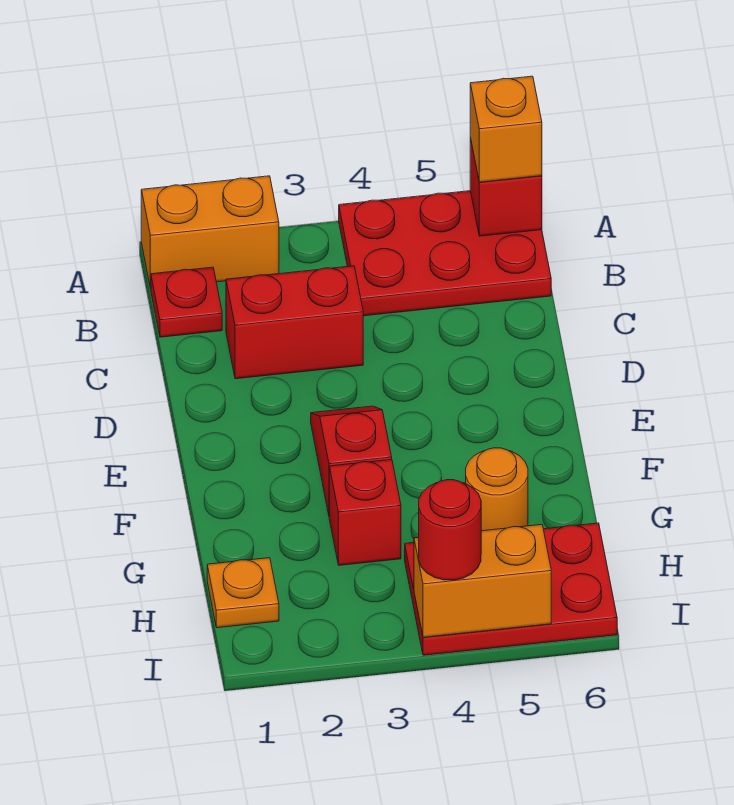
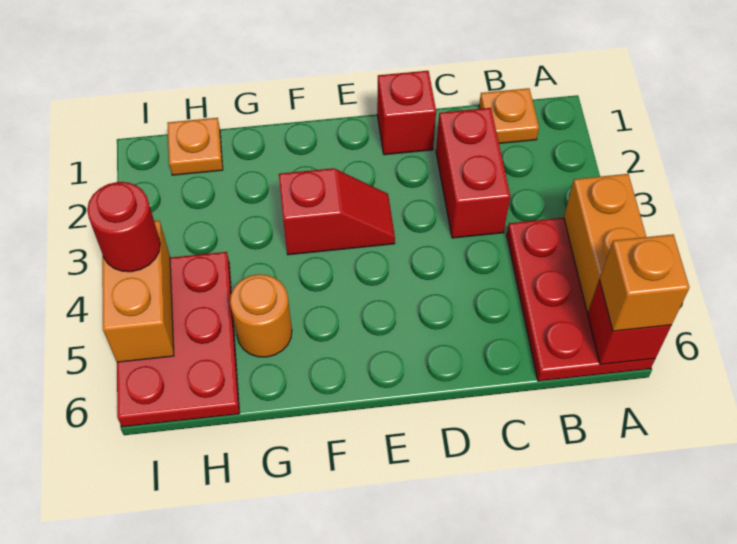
orange 1x2 brick [141,176,279,289] -> orange 1x2 brick moved to [564,174,646,312]
red 1x1 plate [151,267,222,337] -> orange 1x1 plate [479,88,539,144]
red 1x1 brick [329,459,401,565] -> red 1x1 brick moved to [377,71,436,155]

